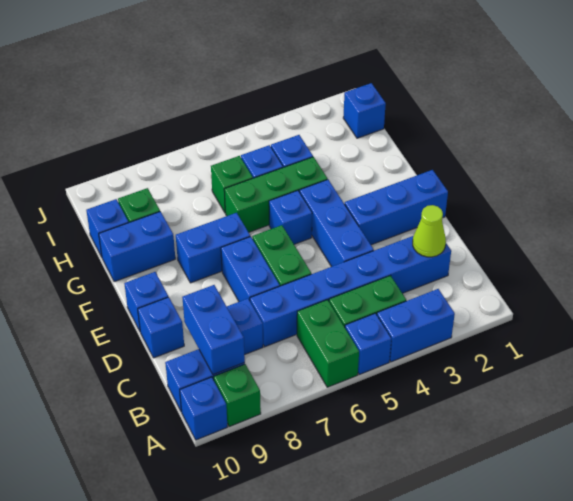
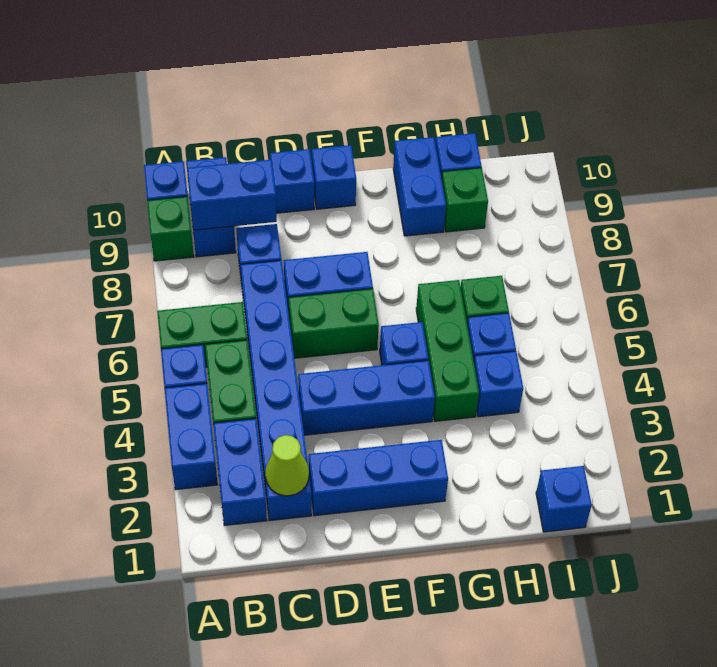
blue 1x3 brick [345,170,448,245] -> blue 1x3 brick turned to [309,440,448,516]
blue 1x2 brick [176,213,250,283] -> blue 1x2 brick moved to [213,419,267,526]

